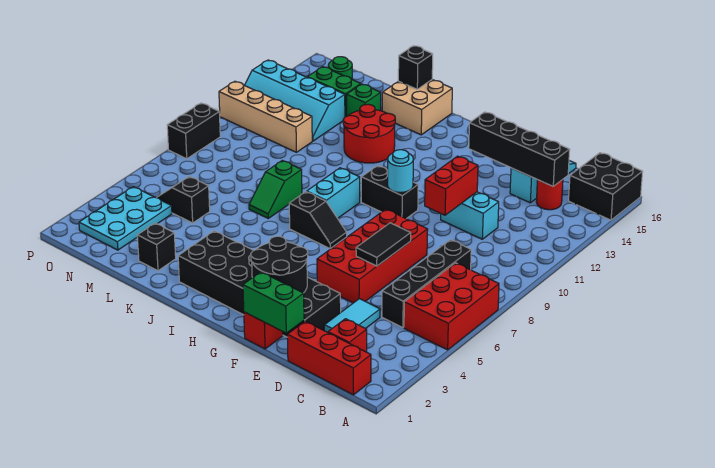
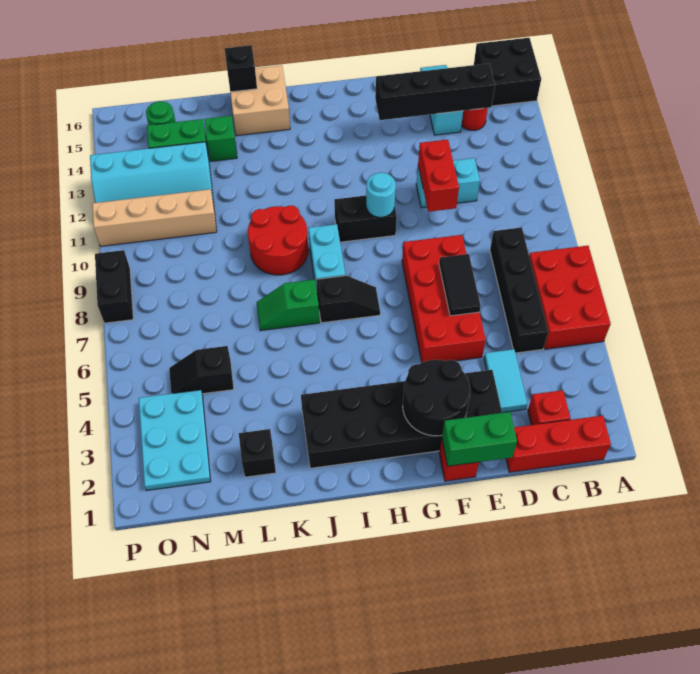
red 2x2 round brick [343,104,395,163] -> red 2x2 round brick moved to [248,205,308,275]
green 1x2 slope [249,160,302,218] -> green 1x2 slope turned to [257,279,320,331]

